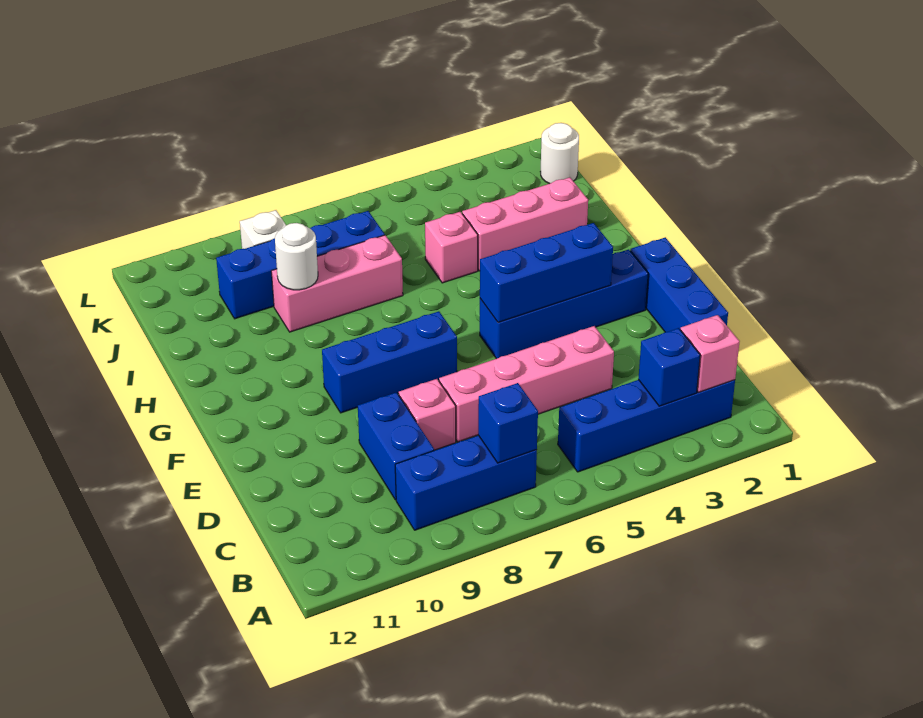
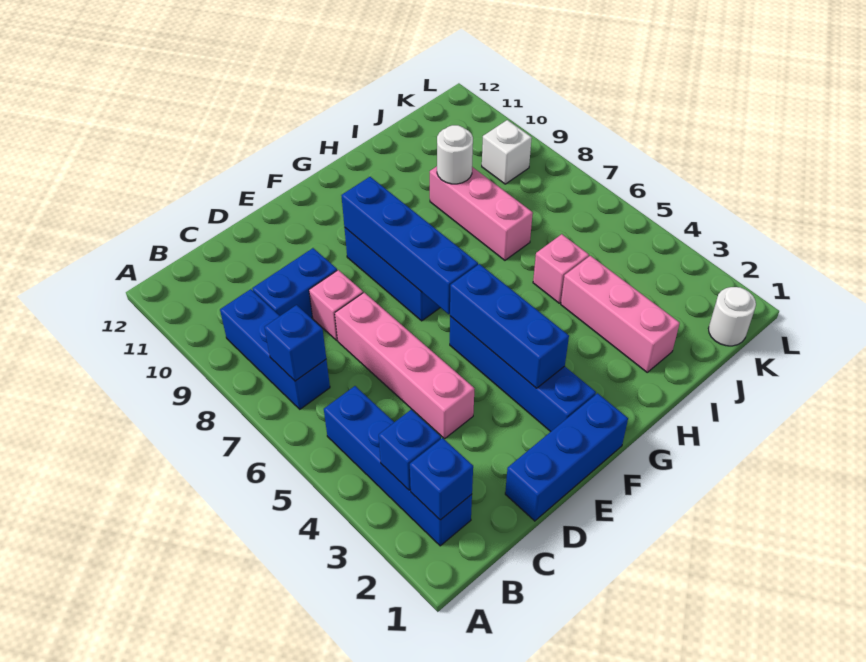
pink 1x1 brick [680,315,740,392] -> blue 1x1 brick [410,438,473,520]
blue 1x4 brick [216,211,385,319] -> blue 1x4 brick moved to [341,177,478,314]

